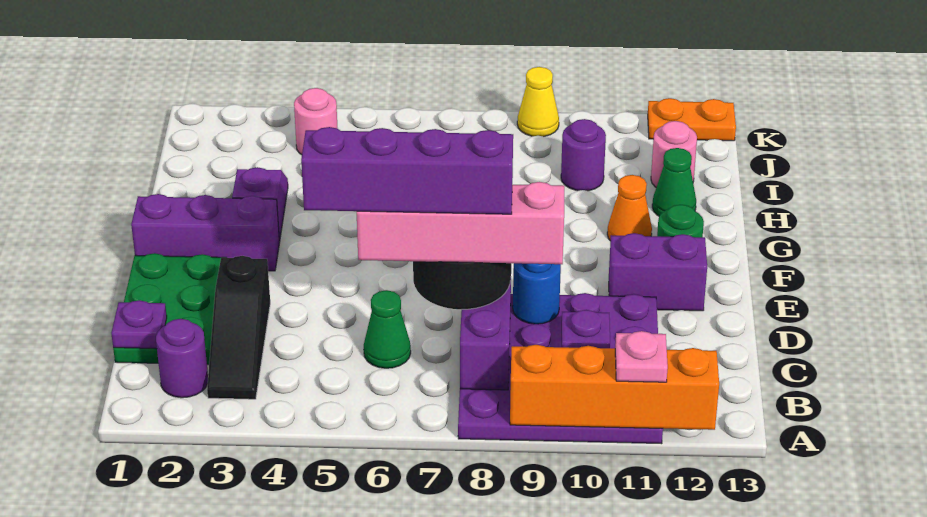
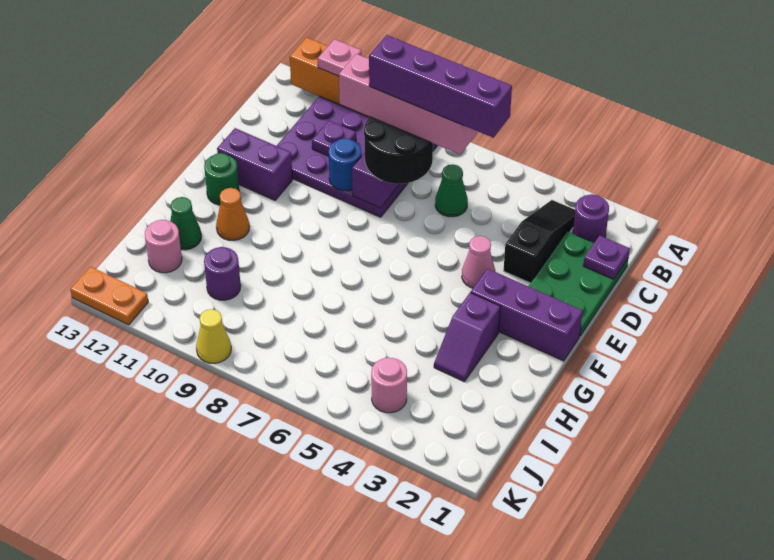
none -> pink 1x1 cone [462,236,495,288]

